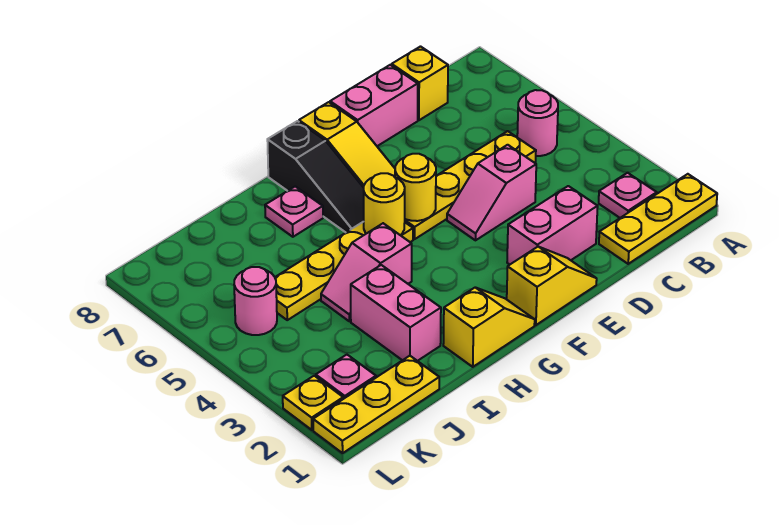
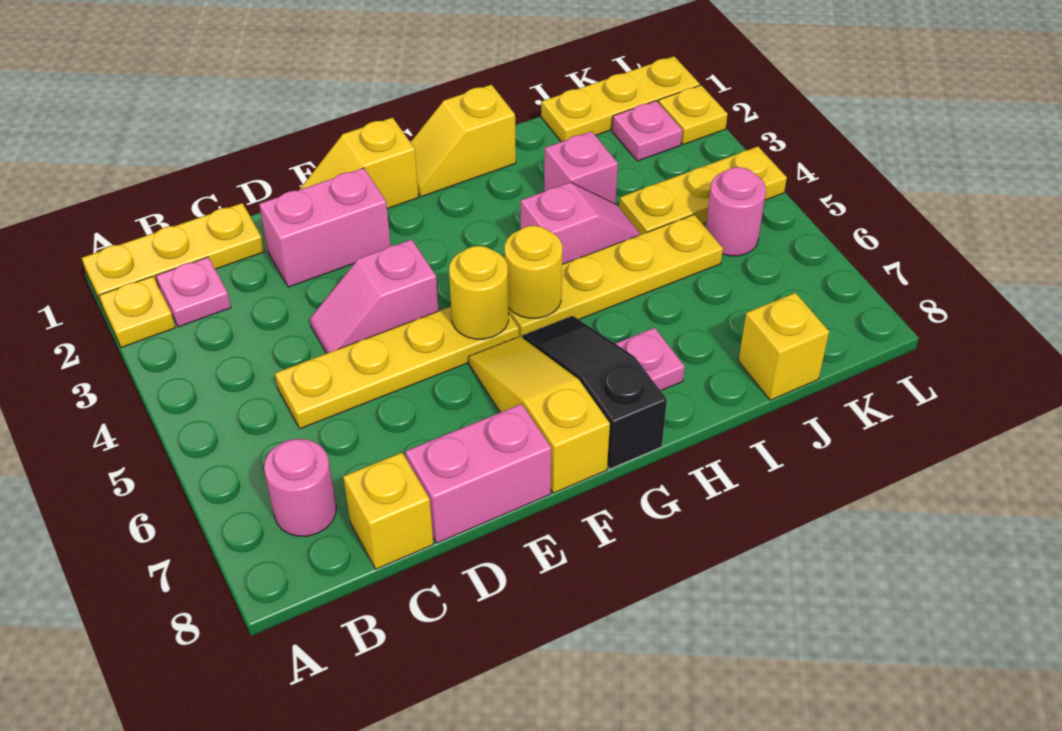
none -> yellow 1x1 plate [99,276,175,348]
pink 1x1 round brick [517,90,558,156] -> pink 1x1 round brick moved to [264,439,336,536]
pink 1x2 slope [447,145,536,240] -> pink 1x2 slope turned to [310,240,439,353]
pink 1x2 brick [351,265,441,361] -> pink 1x1 brick [544,131,618,204]
none -> yellow 1x3 plate [619,147,787,234]
none -> yellow 1x1 brick [738,293,829,400]

